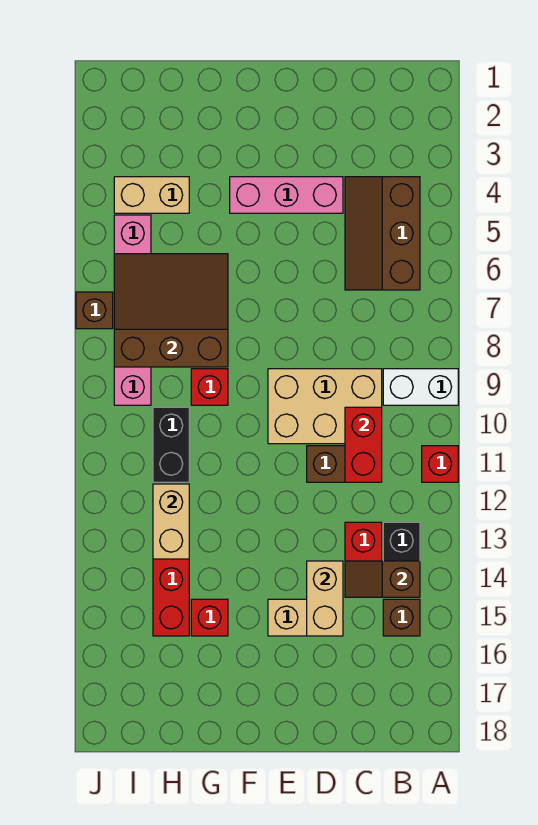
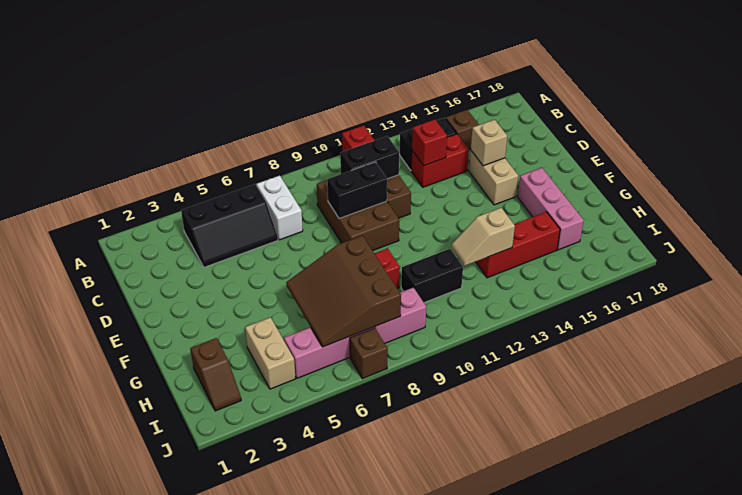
white 1x2 brick [383,369,458,405] -> white 1x2 brick moved to [257,176,303,240]
brown 2x3 slope [345,177,420,290] -> black 2x3 slope [181,184,278,267]
brown 1x2 slope [345,561,420,597] -> brown 1x2 slope moved to [190,338,241,411]
tan 2x3 brick [268,369,382,444] -> brown 2x3 brick [317,180,399,251]
red 1x2 brick [345,407,382,482] -> black 1x2 brick [340,136,399,179]
pink 1x3 brick [230,177,343,213] -> pink 1x3 brick moved to [518,168,584,250]
none -> black 1x2 brick [327,162,387,218]
tan 1x2 brick [307,561,343,636] -> tan 1x1 brick [471,120,507,166]
red 1x1 brick [191,599,228,636] -> red 1x1 brick moved to [412,120,447,166]
tan 1x2 brick [153,484,189,559] -> tan 1x2 slope [452,208,515,266]

